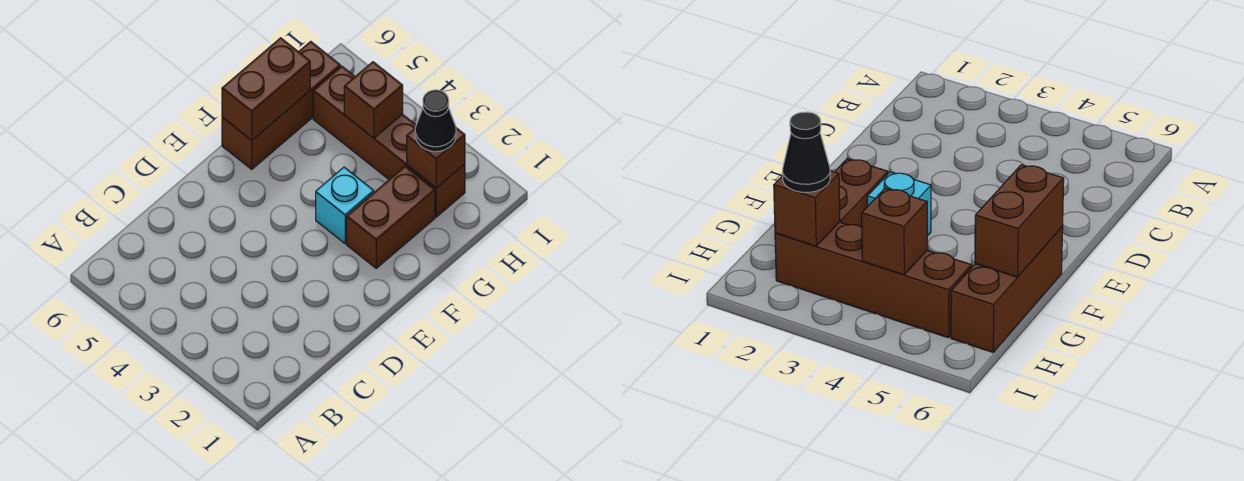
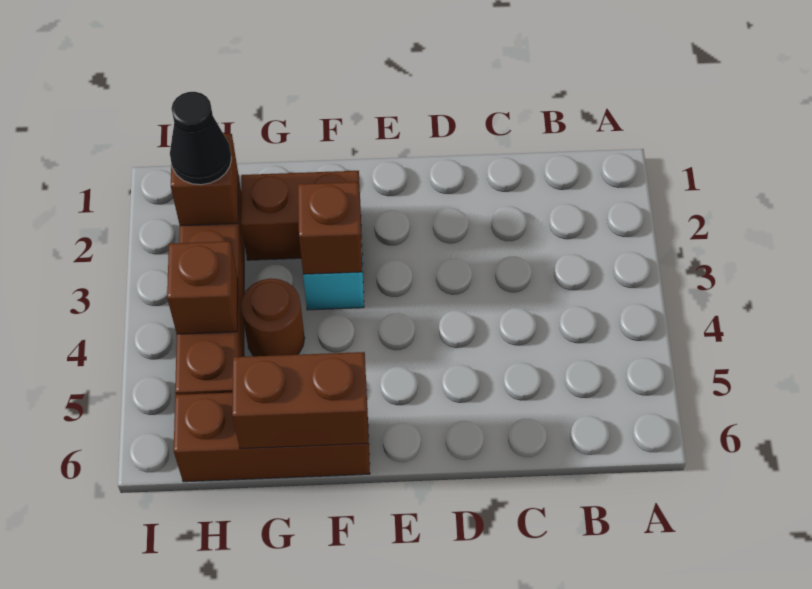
none -> brown 1x1 brick [298,182,362,274]
none -> brown 1x1 round brick [241,278,305,356]

